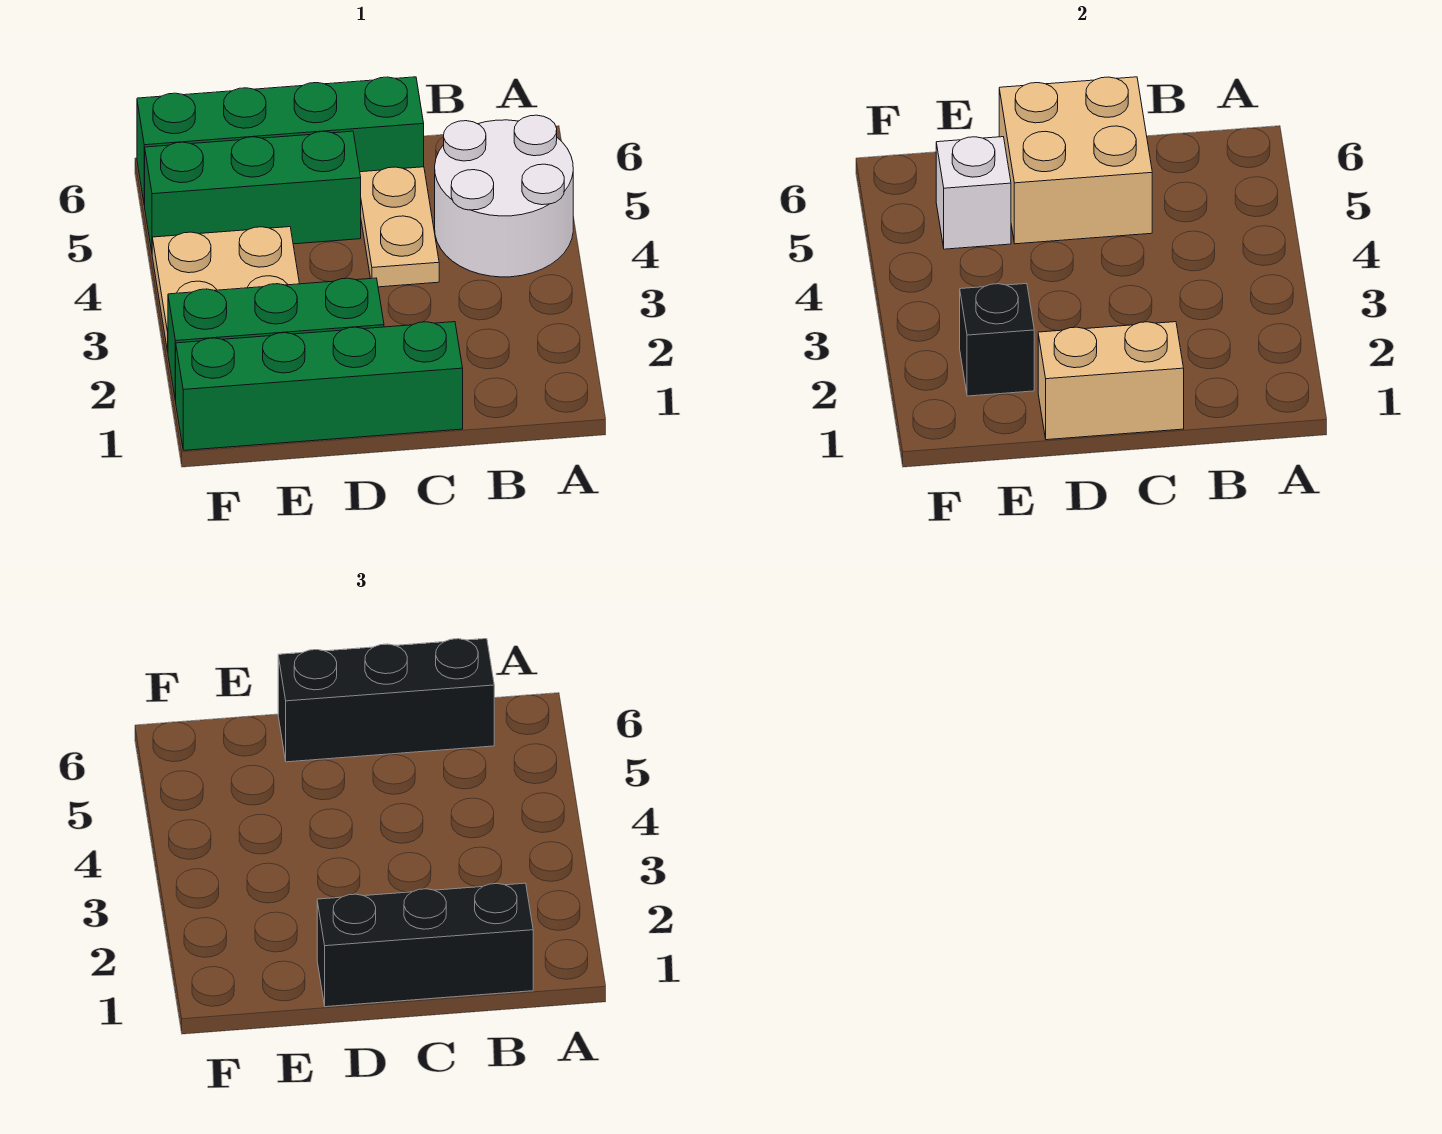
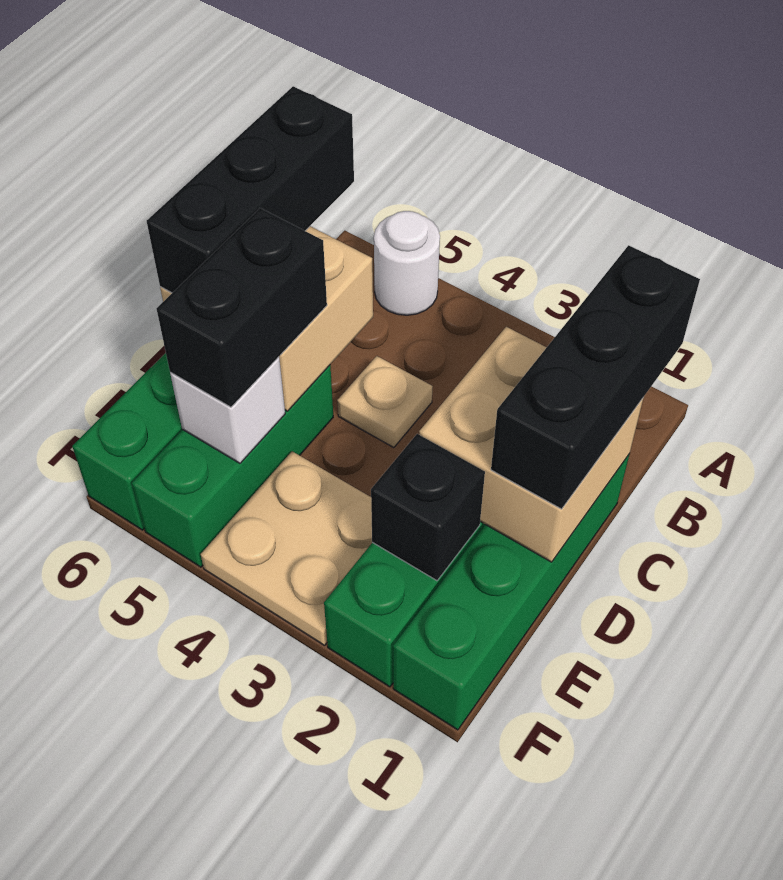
white 2x2 round brick [435,115,573,277] -> white 1x1 round brick [374,211,440,315]
tan 1x2 brick [1038,322,1184,440] -> tan 2x2 brick [419,327,643,562]
tan 1x2 plate [360,167,439,287] -> tan 1x1 plate [337,356,433,448]
none -> black 1x2 brick [157,208,327,407]

